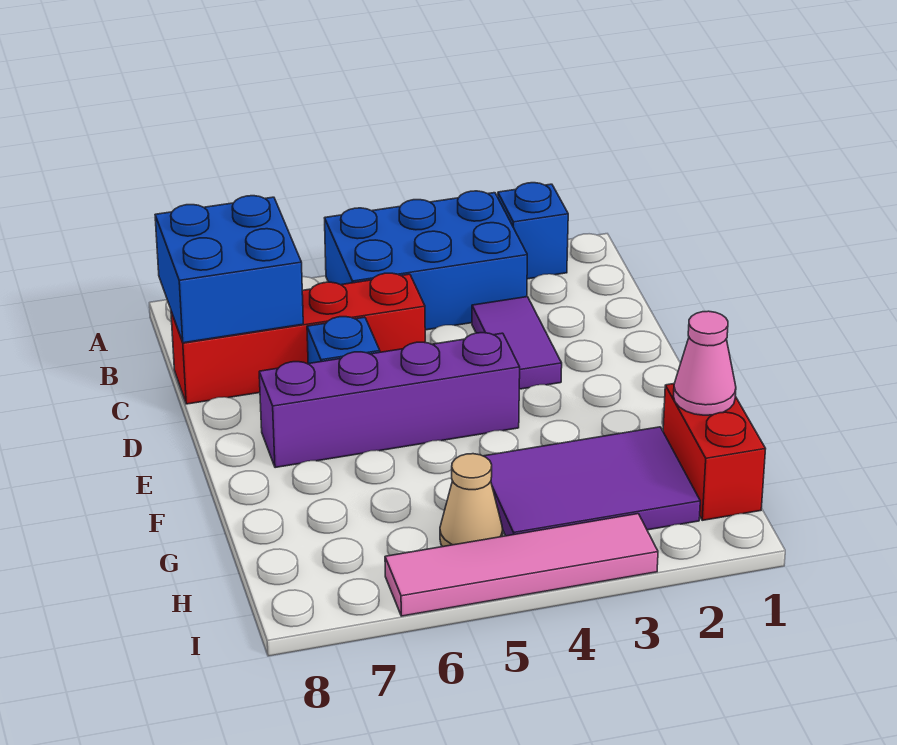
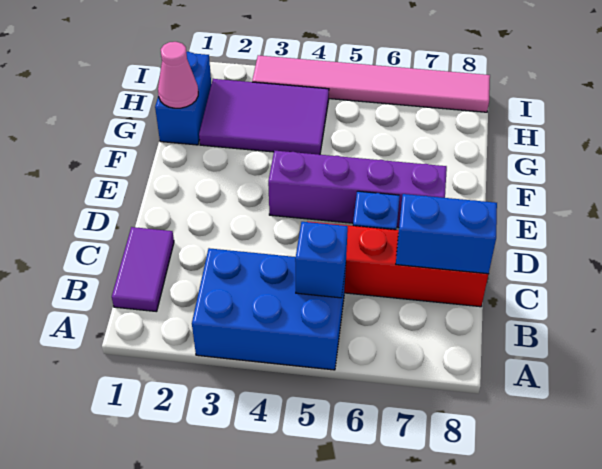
blue 1x1 brick [498,183,568,279] -> blue 1x1 brick moved to [295,222,348,298]
blue 2x2 brick [155,196,303,343] -> blue 1x2 brick [396,194,497,274]
purple 1x2 tile [472,297,562,389] -> purple 1x2 tile moved to [112,227,174,312]
red 1x2 brick [663,384,765,520] -> blue 1x2 brick [155,52,211,145]
tan 1x1 cone [440,454,503,547] -> none
pink 1x4 tile [385,514,658,616] -> pink 1x6 tile [252,55,490,112]

